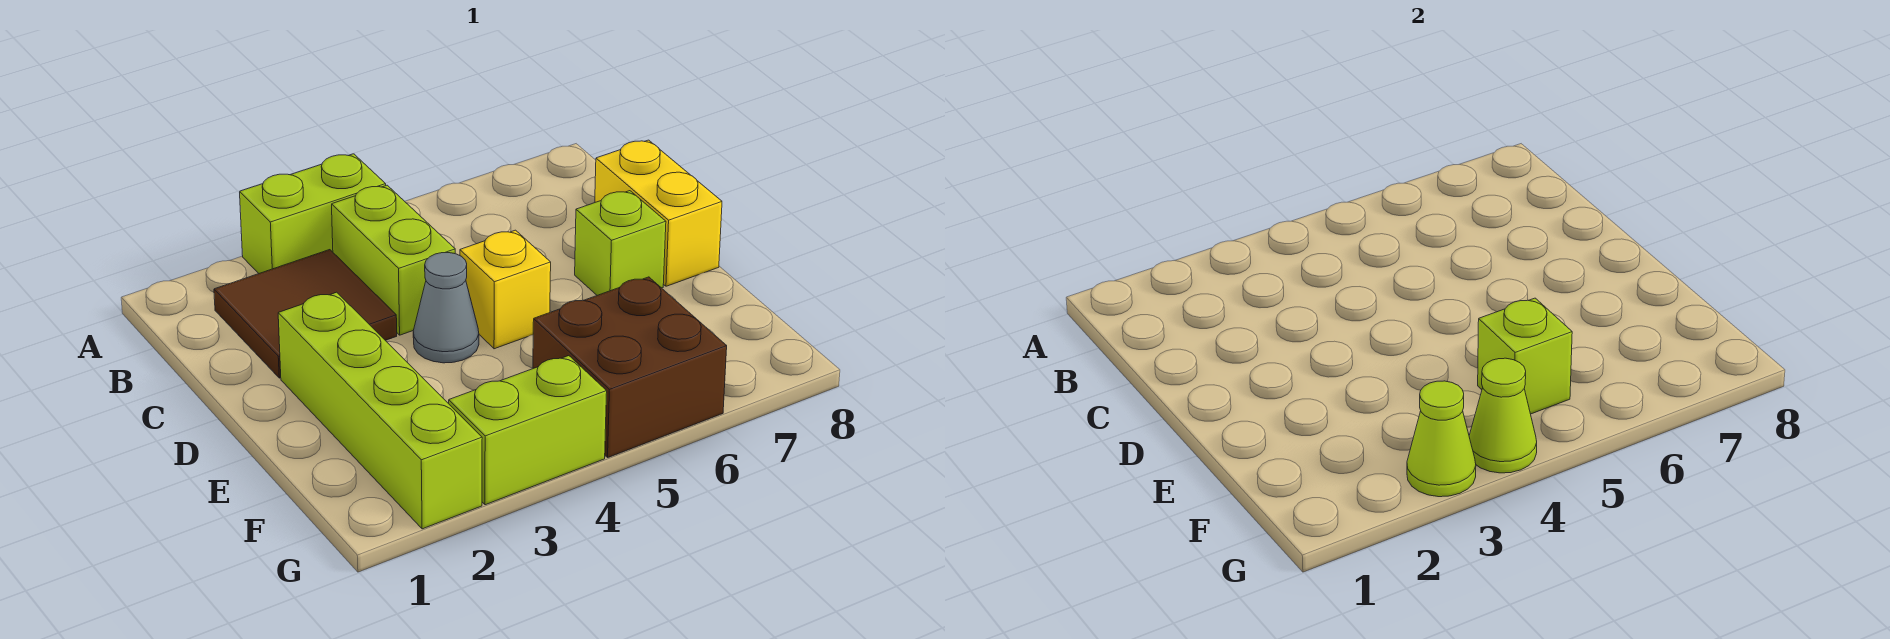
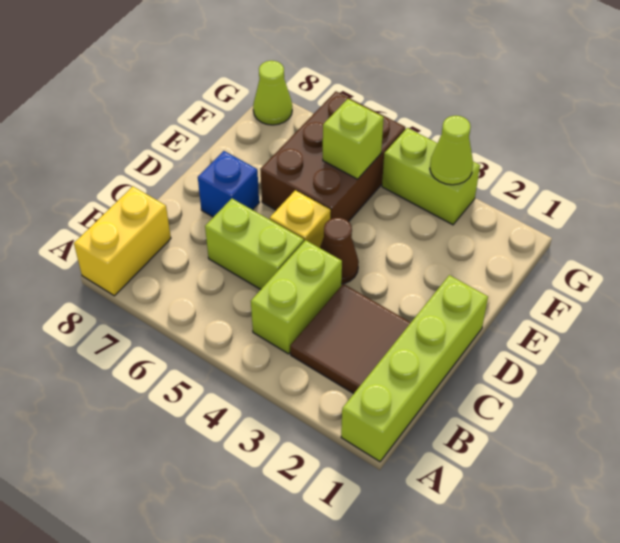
lime 1x2 brick [240,154,386,273] -> lime 1x2 brick moved to [205,199,304,289]
yellow 1x2 brick [595,140,722,286] -> yellow 1x2 brick moved to [74,186,171,296]
lime 1x4 brick [278,292,482,529] -> lime 1x4 brick moved to [341,275,488,462]
grey 1x1 cone [413,253,479,363] -> brown 1x1 cone [320,218,359,284]
lime 1x1 brick [575,191,666,295] -> blue 1x1 brick [198,151,259,217]
brown 2x2 brick [533,277,727,457] -> brown 2x3 brick [260,91,405,222]
lime 1x1 cone [1469,358,1537,473] -> lime 1x1 cone moved to [253,61,292,125]

